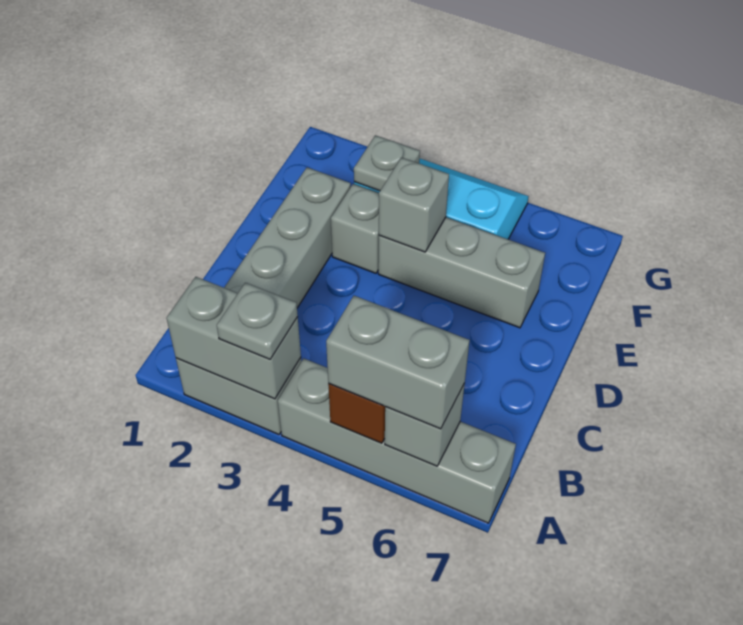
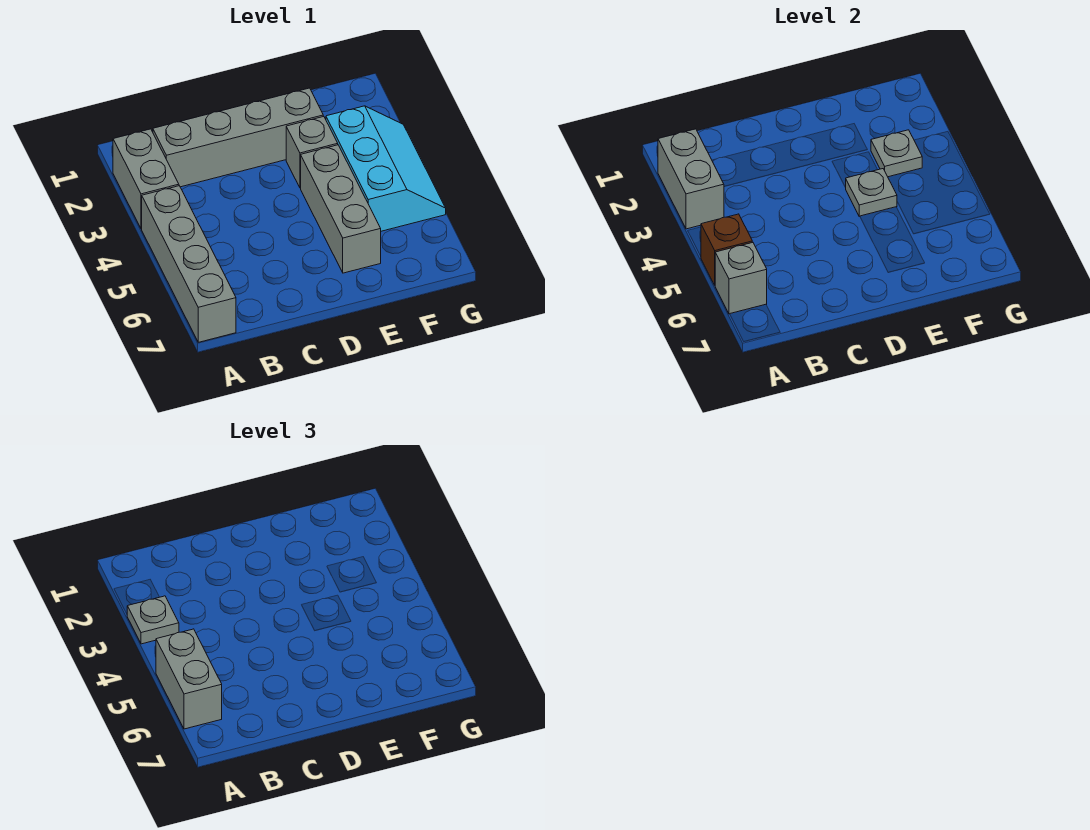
grey 1x1 brick [379,157,449,252] -> grey 1x1 plate [845,169,897,216]

